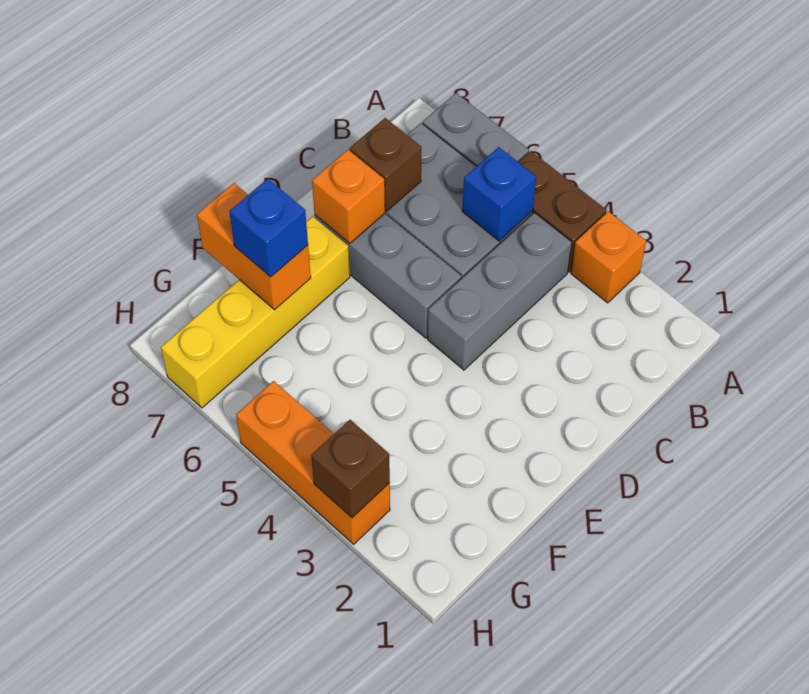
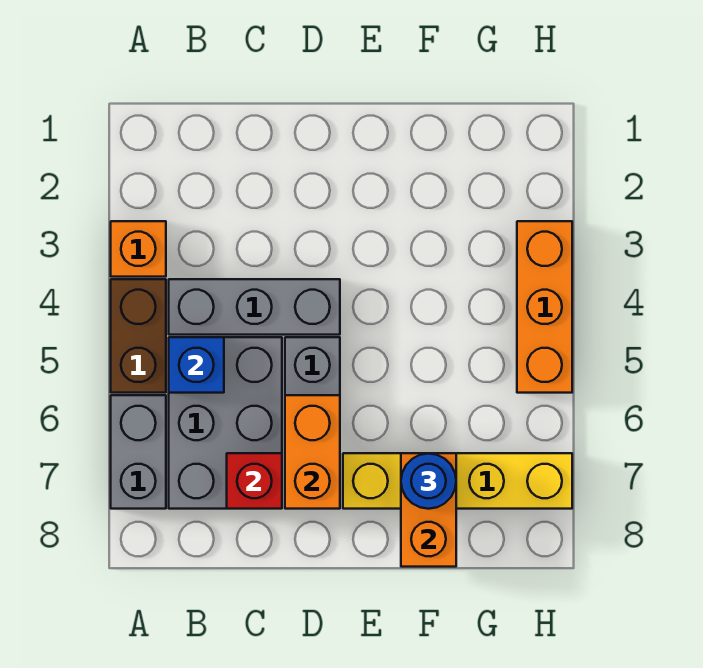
brown 1x1 brick [350,118,421,211] -> red 1x1 brick [227,453,282,509]
orange 1x1 brick [312,150,385,243] -> orange 1x2 brick [285,395,340,509]
blue 1x1 brick [229,179,308,277] -> blue 1x1 round brick [401,453,456,509]
brown 1x1 brick [311,420,390,518] -> none

